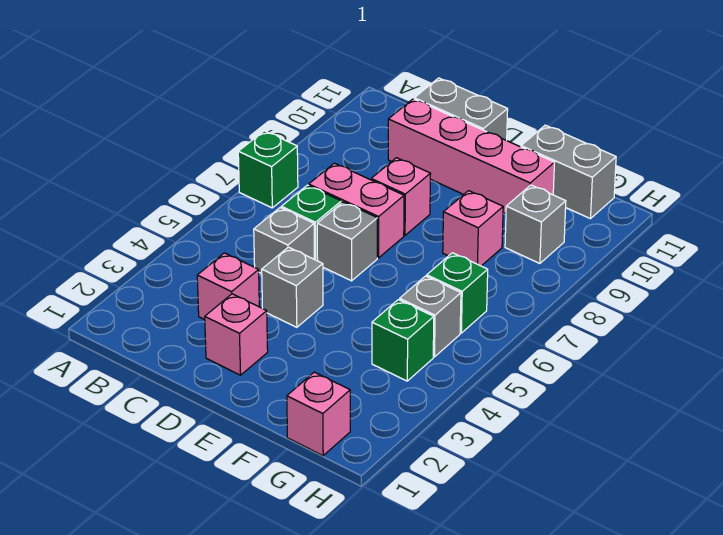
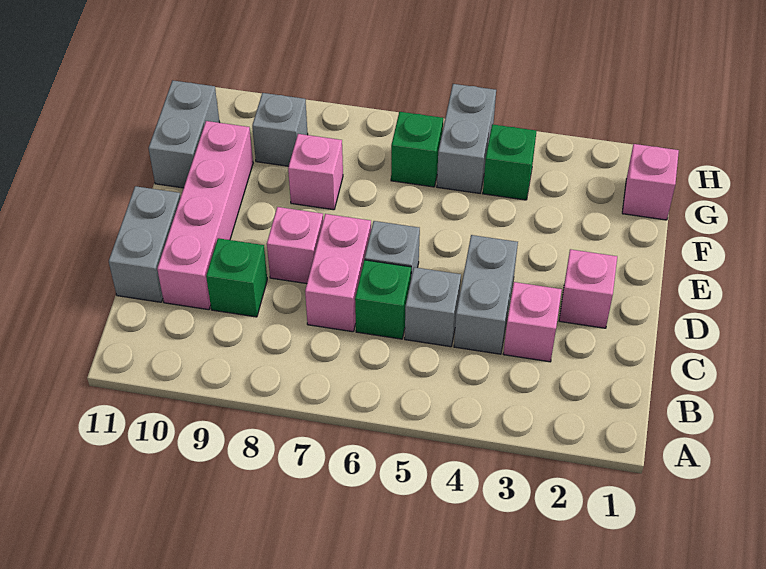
green 1x1 brick [238,131,298,208] -> green 1x1 brick moved to [206,238,267,317]
grey 1x1 brick [262,247,323,327] -> grey 1x2 brick [454,235,518,354]
grey 1x1 brick [400,276,461,357] -> grey 1x2 brick [437,84,496,193]

